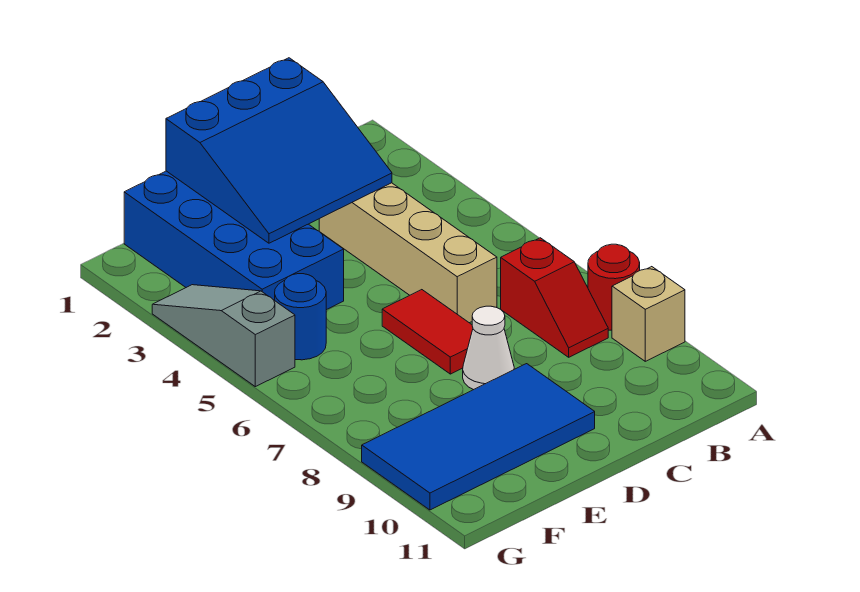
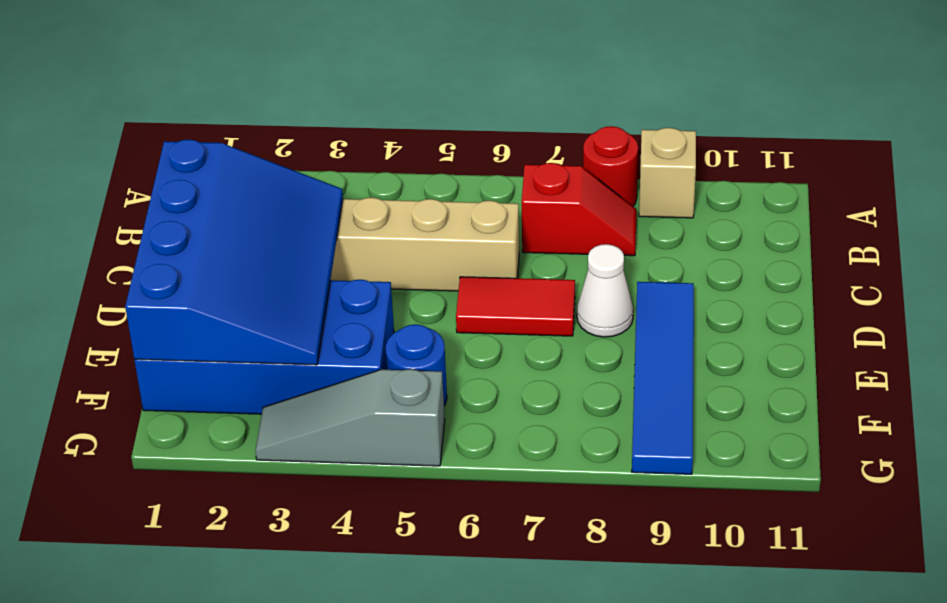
blue 3x3 slope [166,58,392,243] -> blue 3x4 slope [125,139,343,365]
blue 2x4 tile [362,364,595,510] -> blue 1x4 tile [632,282,694,474]

